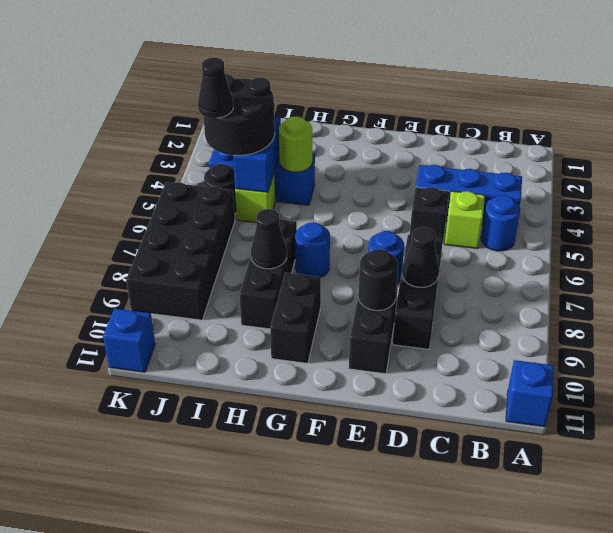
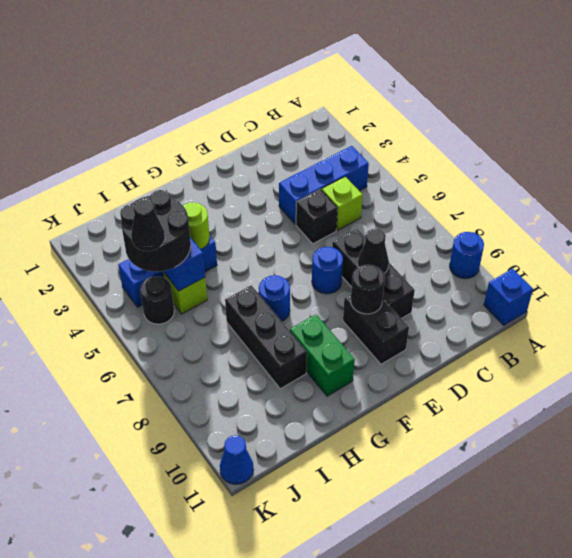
blue 1x1 round brick [481,195,520,251] -> blue 1x1 round brick moved to [450,232,484,279]
black 1x2 brick [270,273,321,363] -> green 1x2 brick [290,314,355,396]
black 1x1 cone [251,209,287,269] -> none
black 2x4 brick [126,182,235,320] -> none
blue 1x1 brick [103,309,155,372] -> blue 1x1 cone [220,435,254,484]

